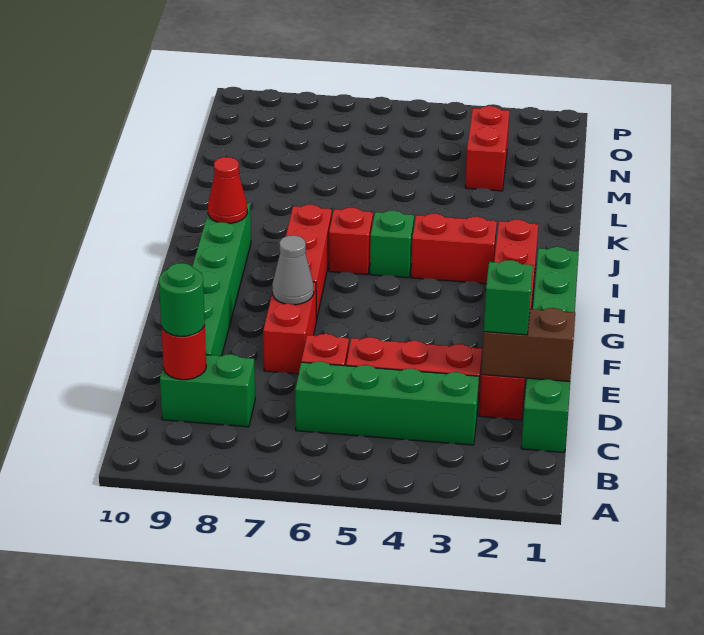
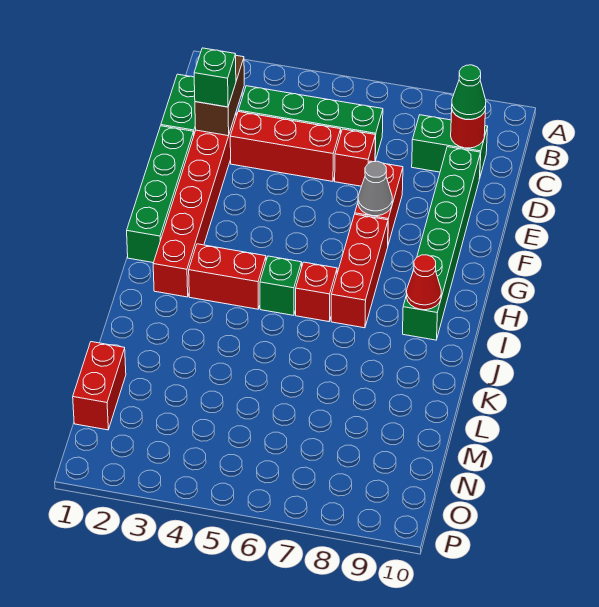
green 1x1 round brick [159,263,205,336] -> green 1x1 cone [452,65,486,120]
brown 1x2 brick [481,308,575,382] -> brown 1x2 brick turned to [195,56,244,136]
red 1x2 brick [465,106,509,191] -> red 1x2 brick moved to [73,342,126,430]

